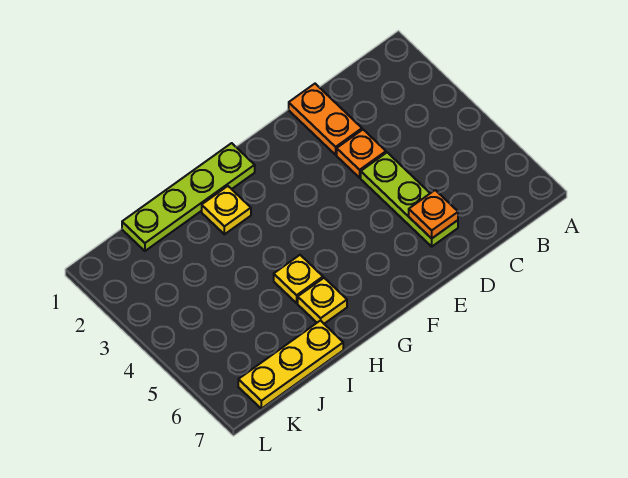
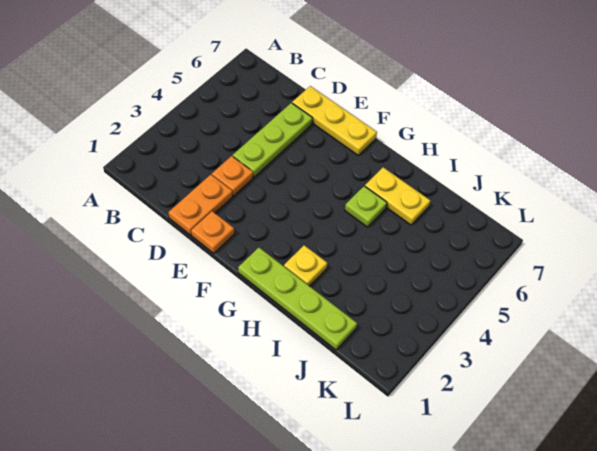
orange 1x1 plate [409,190,458,238] -> orange 1x1 plate moved to [191,211,234,253]
yellow 1x1 plate [274,255,323,303] -> lime 1x1 plate [345,186,387,227]
yellow 1x1 plate [298,278,347,324] -> yellow 1x2 plate [365,167,430,225]
yellow 1x3 plate [238,321,343,409] -> yellow 1x3 plate moved to [292,86,377,155]

